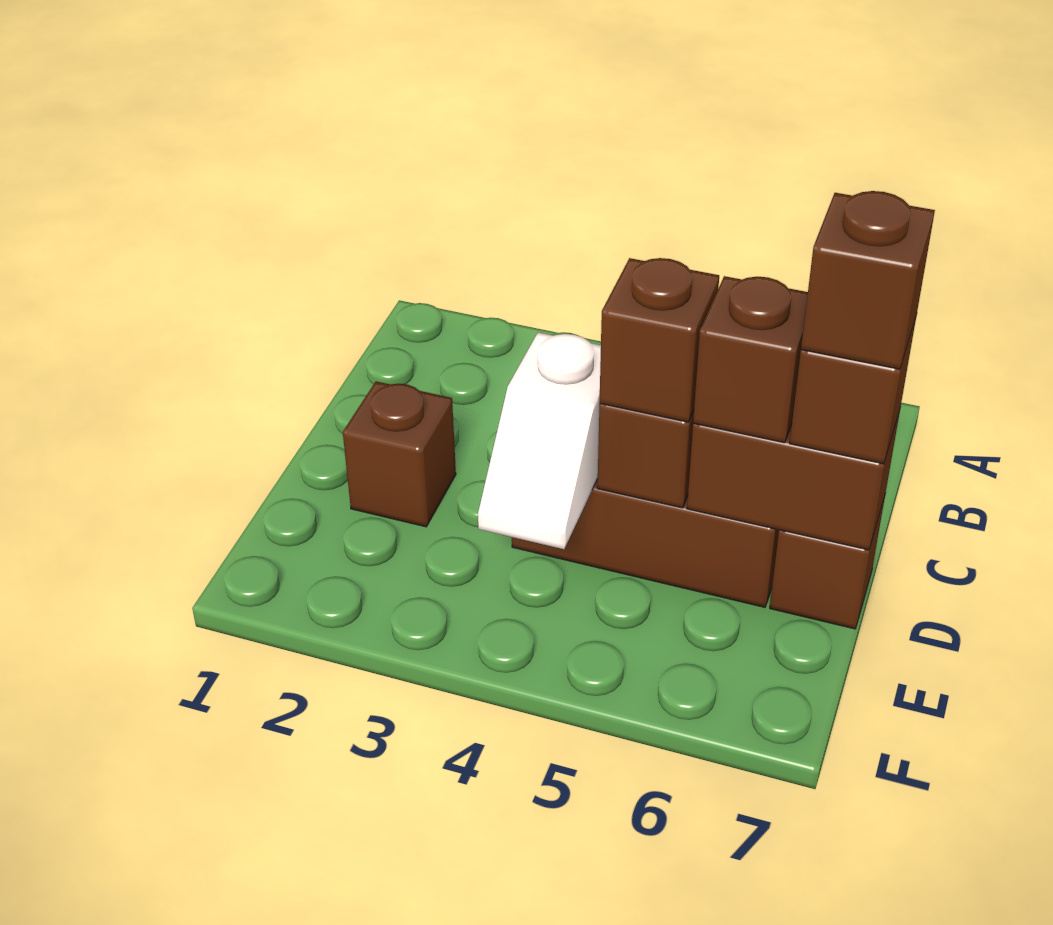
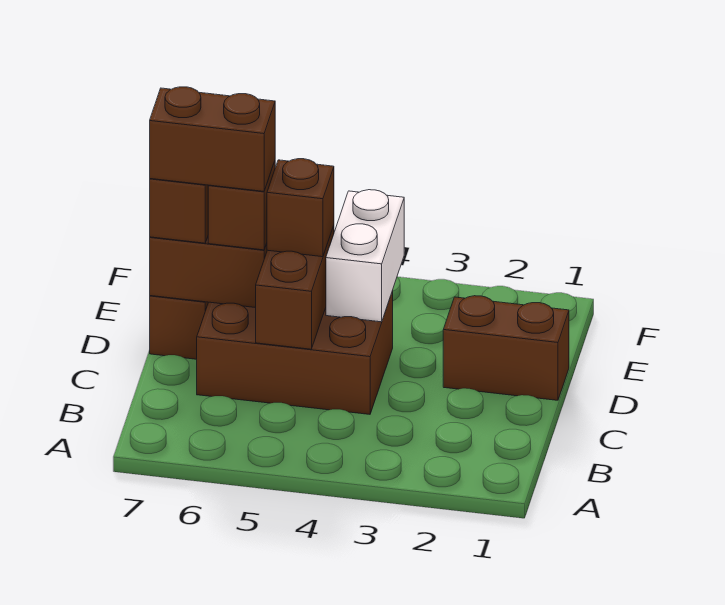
brown 1x1 brick [343,381,456,527] -> brown 1x2 brick [443,296,569,400]
white 1x2 slope [478,332,601,549] -> white 1x2 brick [326,190,404,322]
brown 1x1 brick [801,191,935,369] -> brown 1x2 brick [150,87,275,191]

